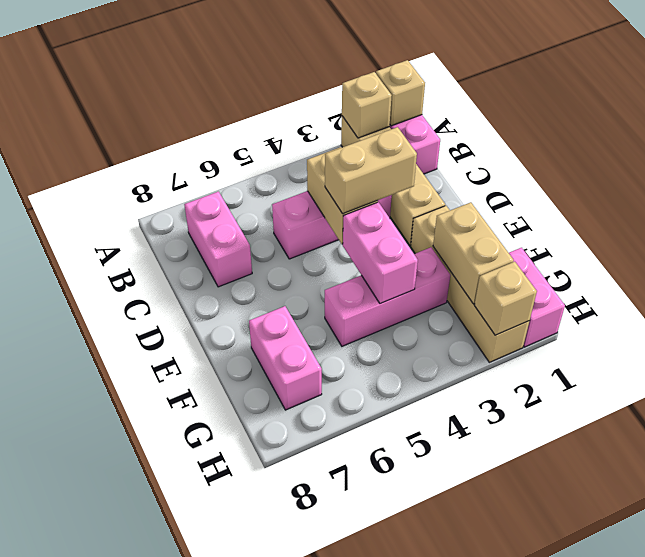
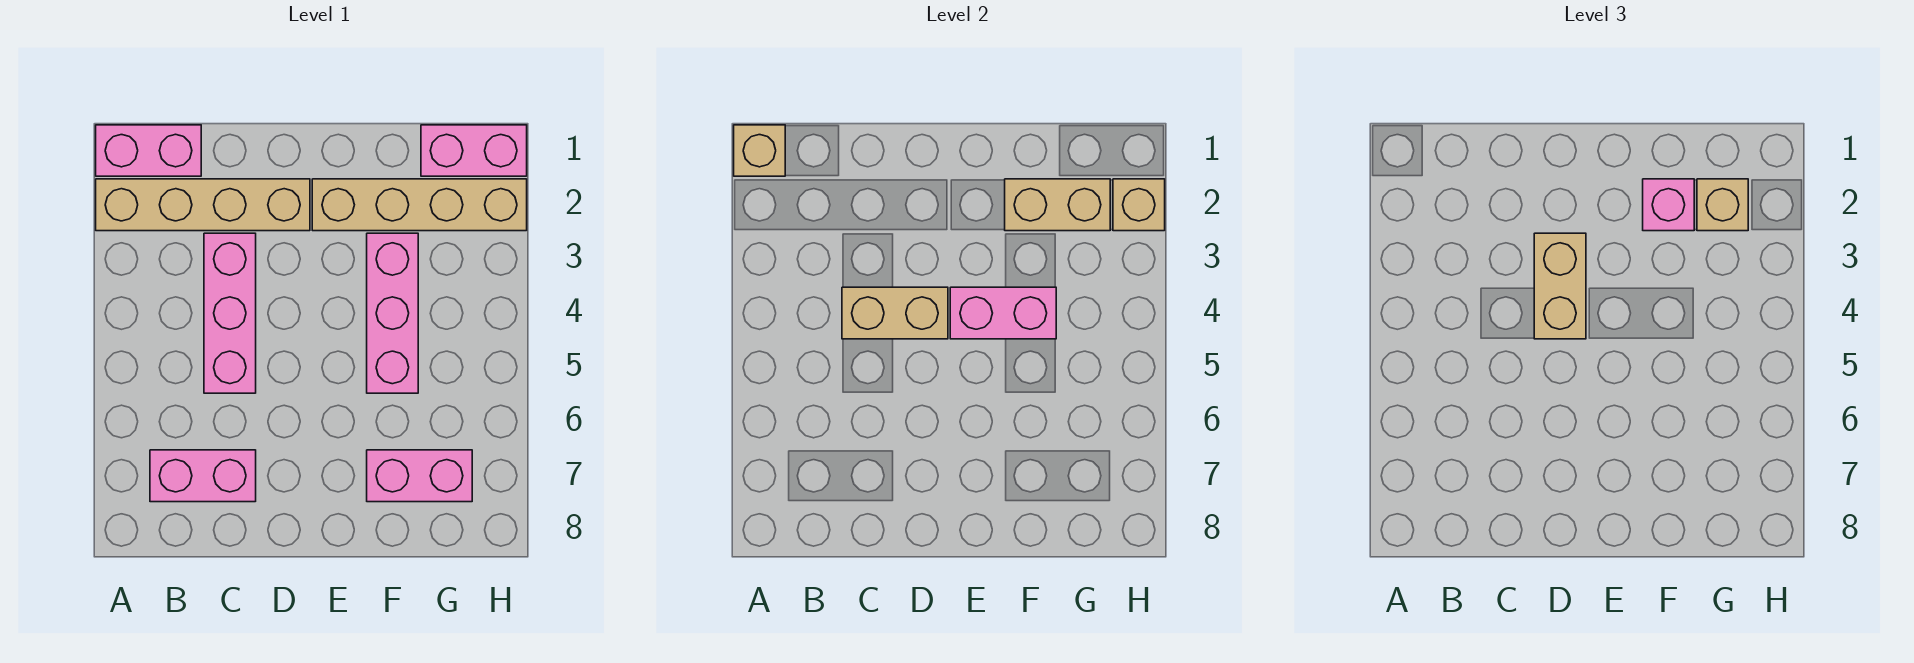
tan 1x1 brick [342,72,392,138] -> tan 1x1 brick moved to [1697,179,1748,231]
none -> pink 1x1 brick [1643,179,1694,231]

